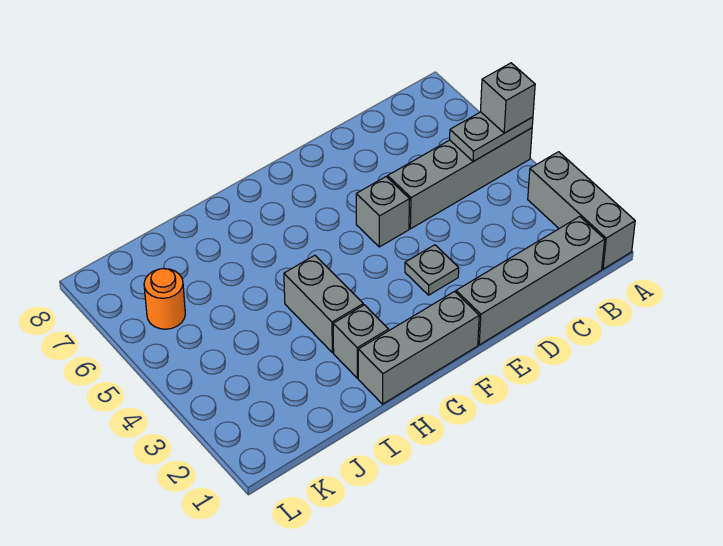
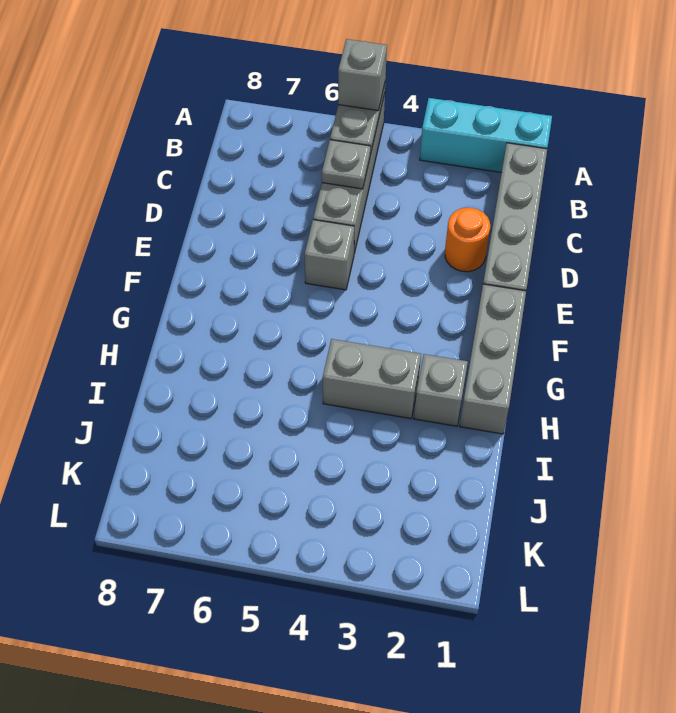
grey 1x3 brick [528,152,635,269] -> cyan 1x3 brick [420,98,552,173]
grey 1x1 plate [405,245,459,295] -> grey 1x1 plate moved to [322,140,371,189]
orange 1x1 round brick [144,269,185,329] -> orange 1x1 round brick moved to [445,208,490,272]

